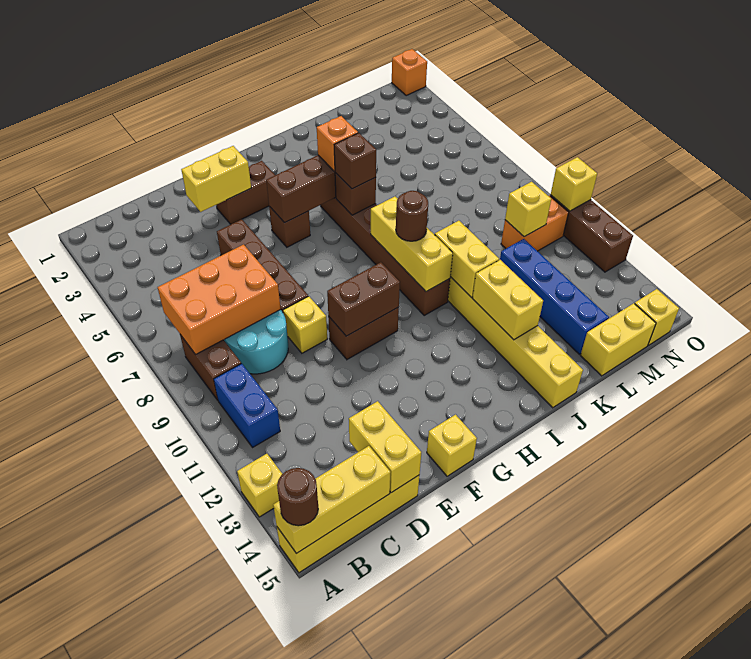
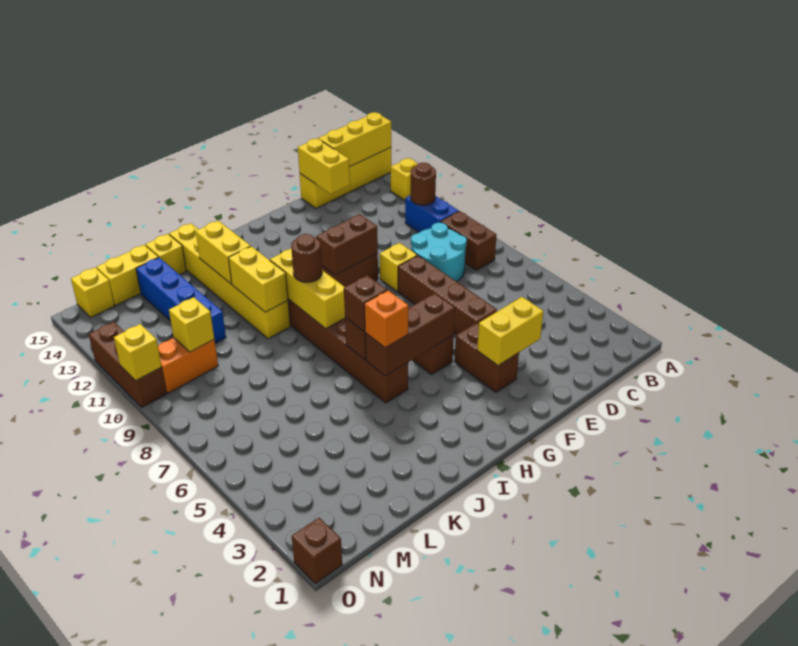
brown 1x1 round brick [277,468,318,526] -> brown 1x1 round brick moved to [410,163,436,205]
orange 2x3 brick [158,244,281,355] -> none
brown 1x2 brick [216,161,275,224] -> brown 1x2 brick turned to [455,323,519,392]
yellow 1x1 brick [427,415,477,476] -> yellow 1x1 brick moved to [146,234,186,275]
orange 1x1 brick [392,49,427,95] -> brown 1x1 brick [292,518,342,584]

